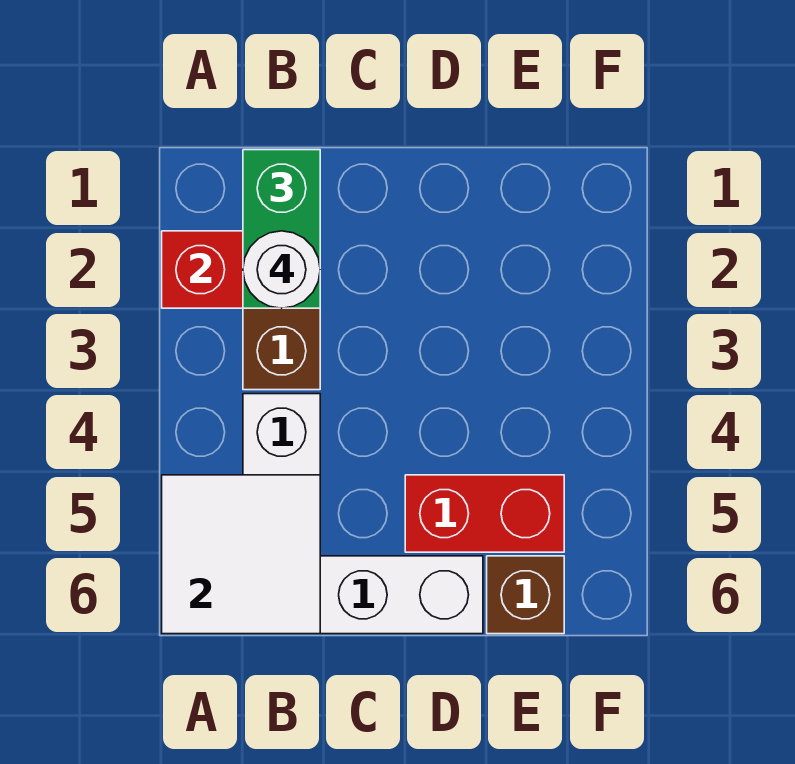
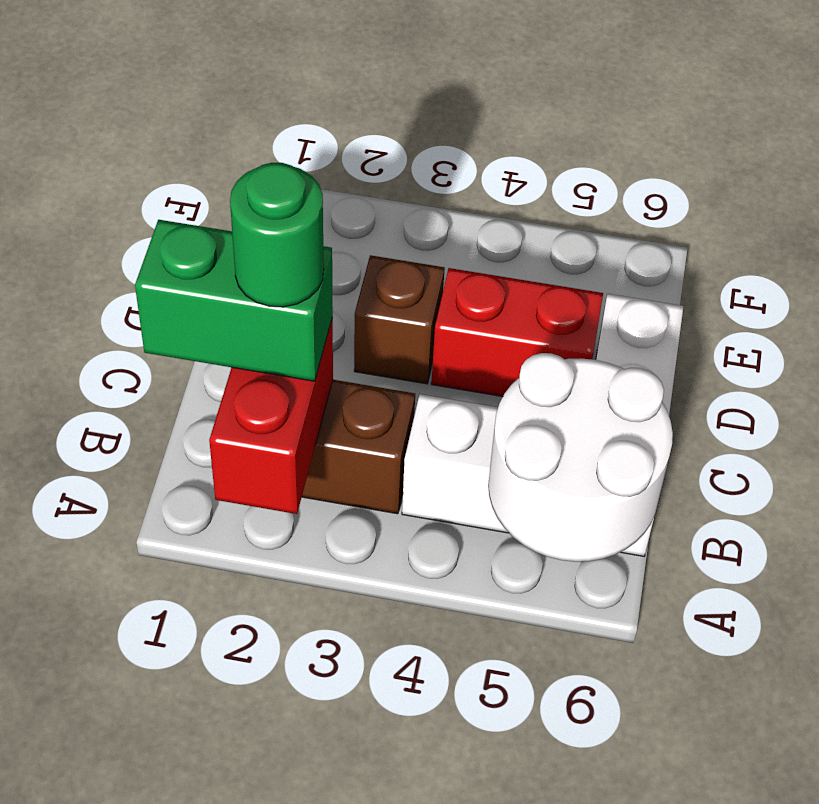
white 2x2 tile [162,475,320,634] -> white 2x2 round brick [488,353,673,562]
white 1x1 round brick [243,231,320,308] -> green 1x1 round brick [230,163,324,307]
red 1x2 brick [405,475,564,552] -> red 1x2 brick turned to [431,268,603,397]
brown 1x1 brick [487,556,564,634] -> brown 1x1 brick moved to [354,255,445,384]

